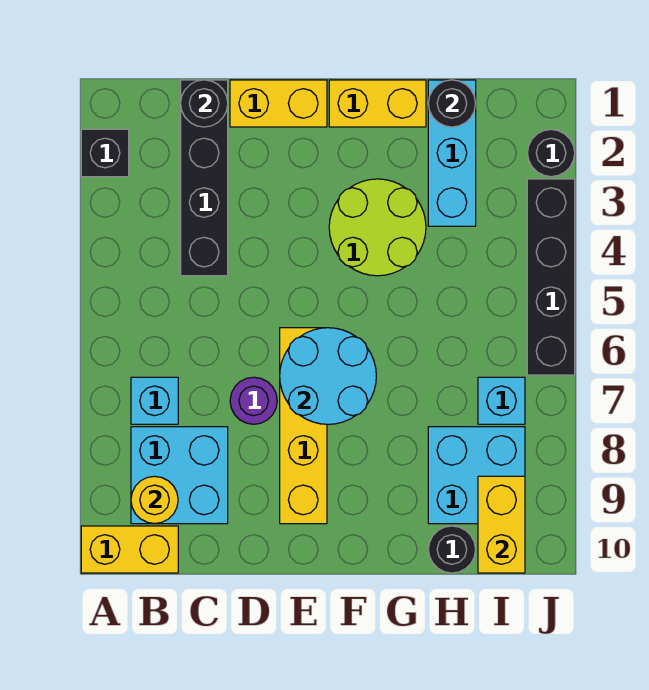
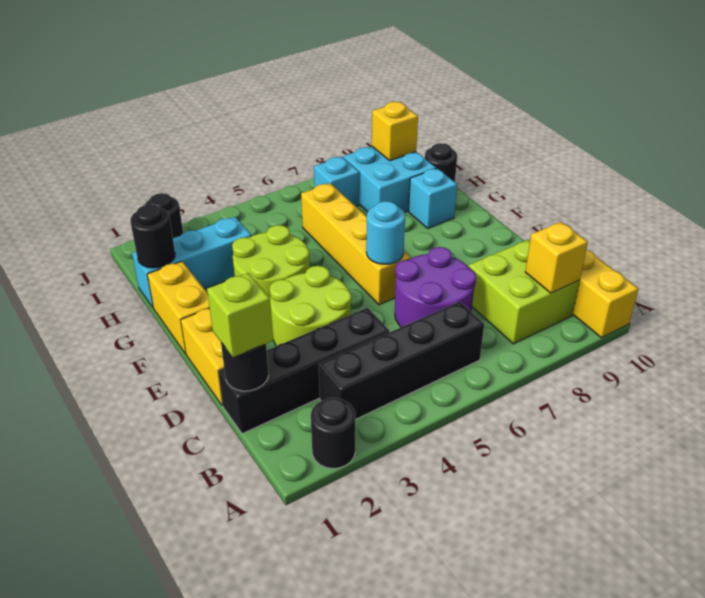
black 1x1 brick [81,129,129,177] -> black 1x1 round brick [311,398,355,468]
cyan 1x1 brick [131,377,178,424] -> cyan 1x1 brick moved to [409,168,457,228]
cyan 2x2 brick [131,427,228,524] -> lime 2x2 brick [469,240,580,344]
yellow 1x1 round brick [131,476,178,524] -> yellow 1x1 brick [525,222,588,293]
none -> lime 1x1 brick [207,273,273,357]
none -> lime 2x2 round brick [270,266,351,346]
purple 1x1 round brick [230,377,277,424] -> purple 2x2 round brick [395,247,476,327]
yellow 1x4 brick [280,328,327,524] -> yellow 1x4 brick turned to [301,183,411,305]
cyan 2x2 round brick [280,328,376,424] -> cyan 1x1 round brick [366,201,405,264]
yellow 1x2 brick [478,476,525,573] -> yellow 1x1 brick [372,102,418,161]
black 1x4 brick [527,179,575,375] -> black 1x4 brick moved to [319,302,484,420]

